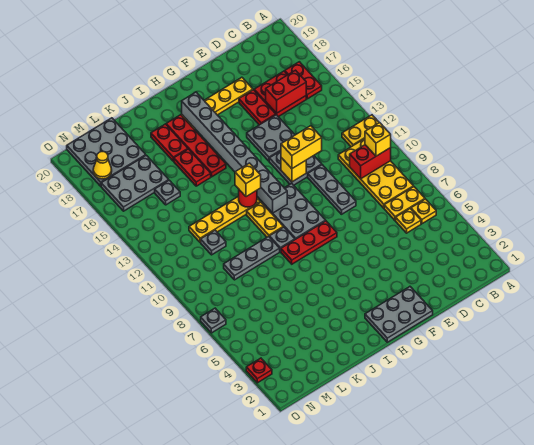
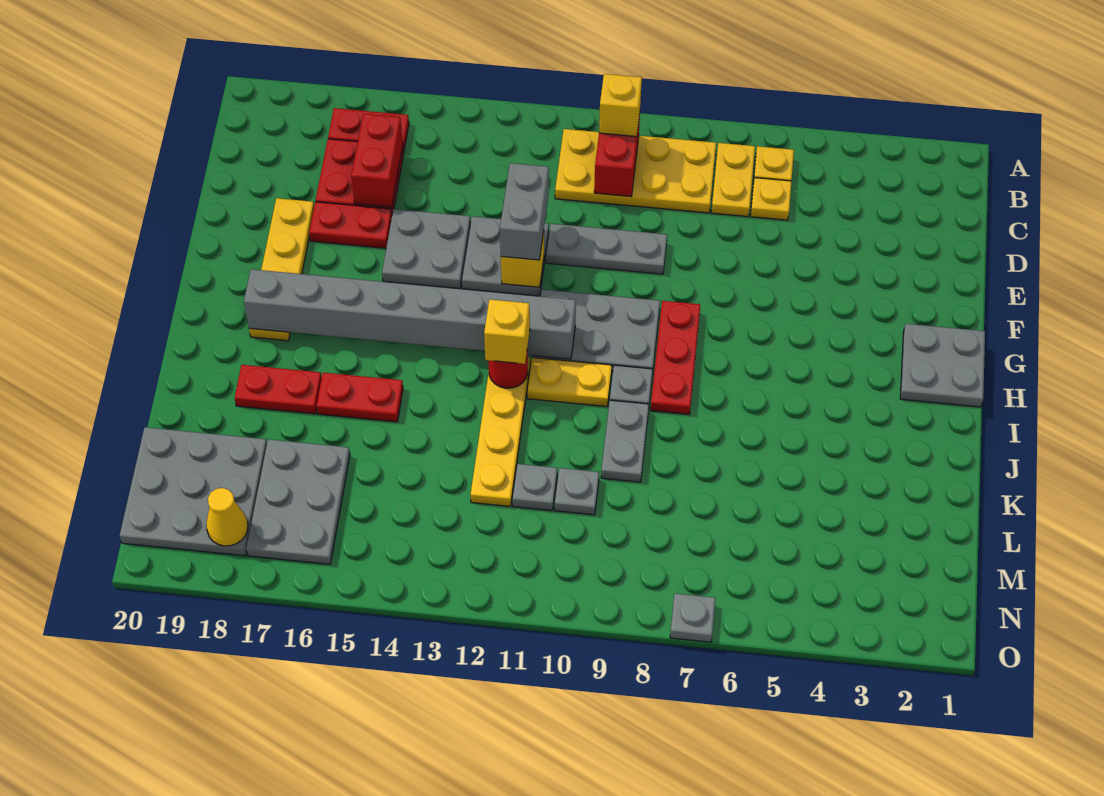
yellow 1x2 plate [342,115,379,147] -> none
yellow 1x2 brick [281,126,322,168] -> grey 1x2 brick [500,163,549,260]
grey 2x3 plate [365,287,433,342] -> grey 2x2 plate [900,324,985,407]
red 1x4 plate [166,115,226,177] -> none
grey 1x3 plate [224,236,280,280] -> grey 1x2 plate [601,400,649,482]
grey 1x1 plate [155,180,180,205] -> grey 1x1 plate moved to [555,468,599,515]
red 1x1 plate [246,358,272,383] -> none

